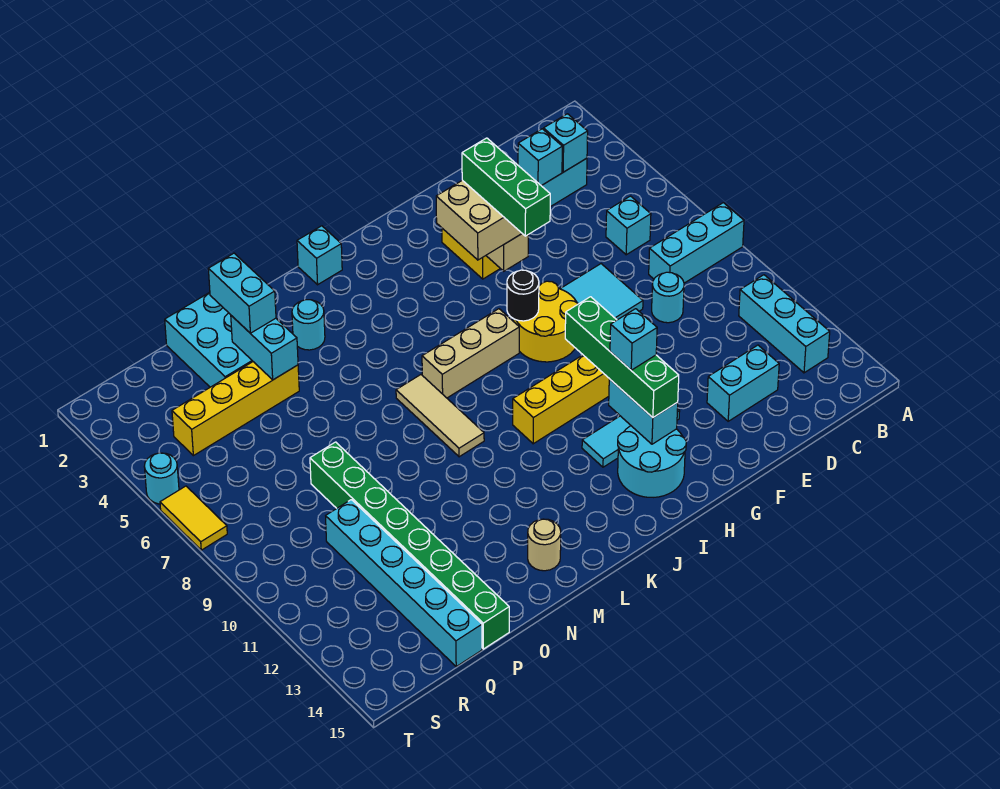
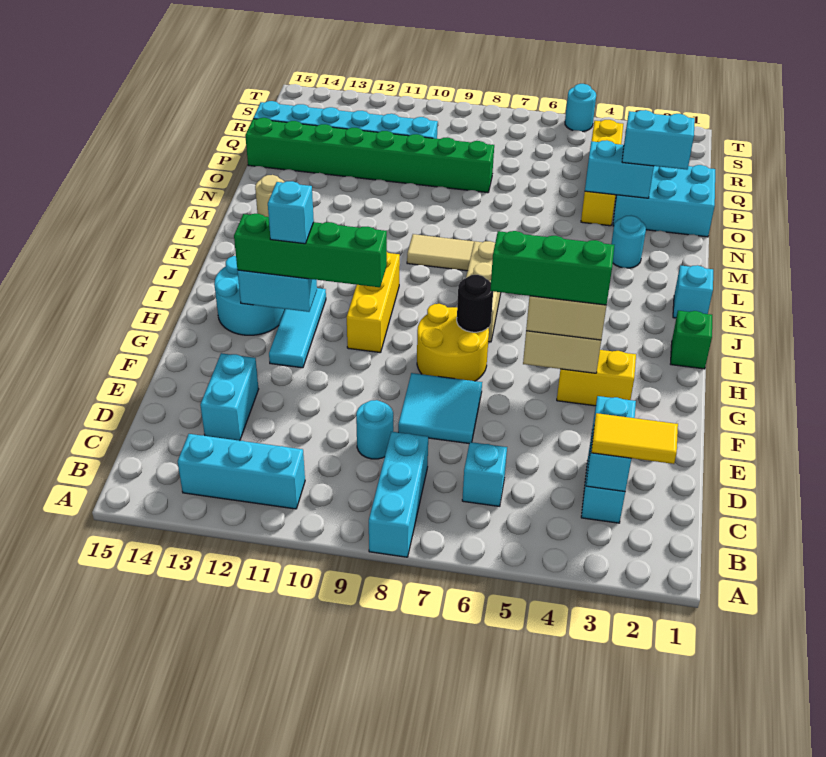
none -> green 1x1 brick [671,311,712,369]
yellow 1x2 tile [160,486,227,550] -> yellow 1x2 tile moved to [591,413,678,464]

